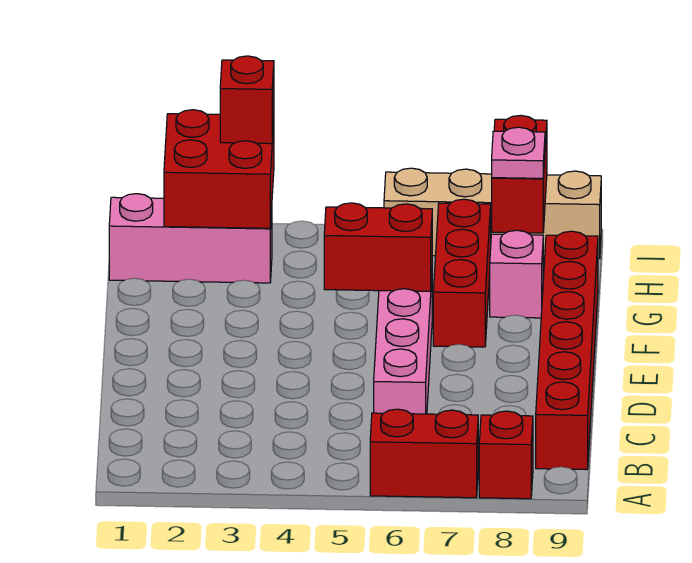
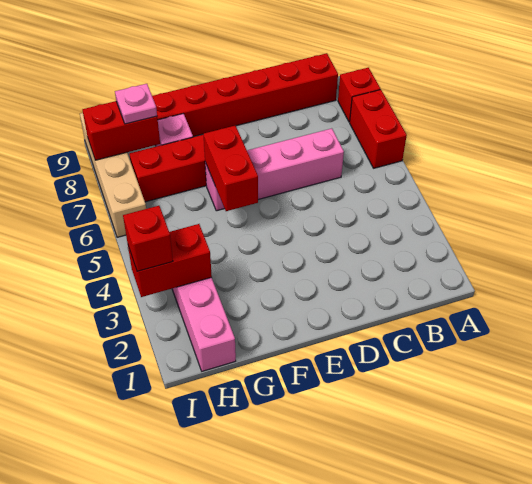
red 2x2 brick [164,110,274,228] -> red 1x2 brick [128,224,212,297]

